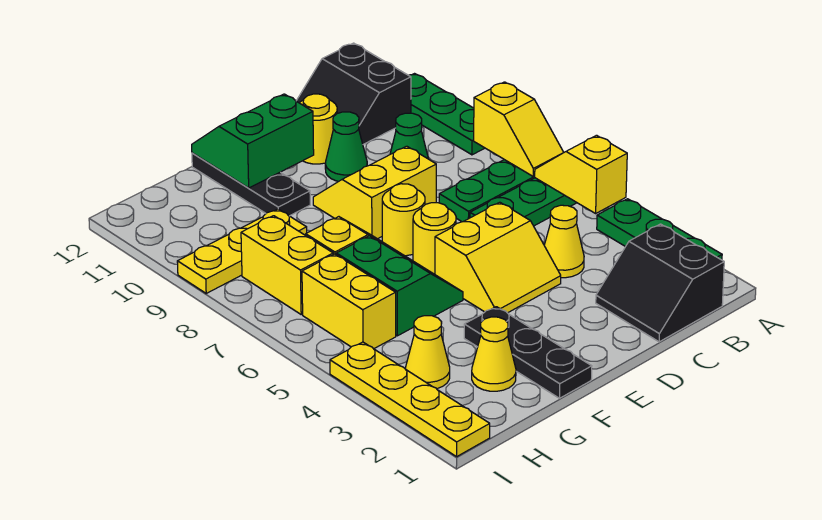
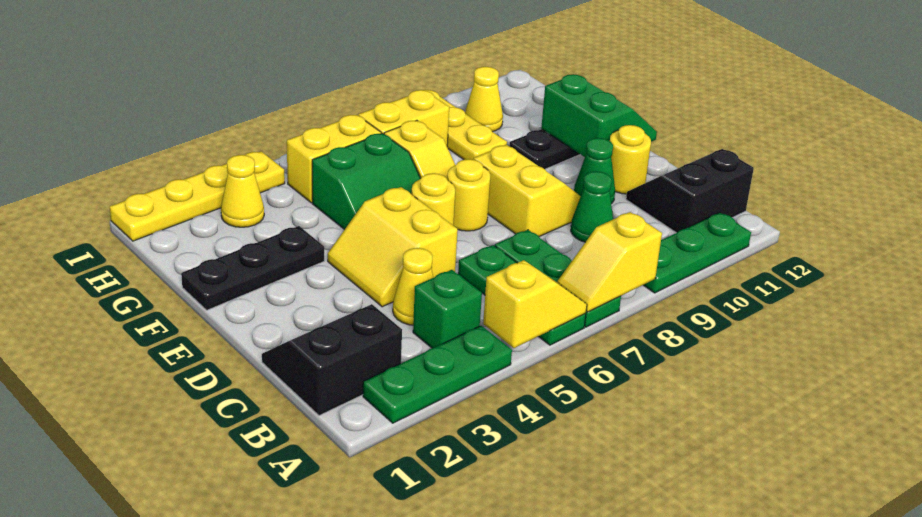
none -> green 1x1 brick [413,270,482,348]
yellow 1x1 cone [472,317,516,391] -> yellow 1x1 cone moved to [465,67,503,132]

